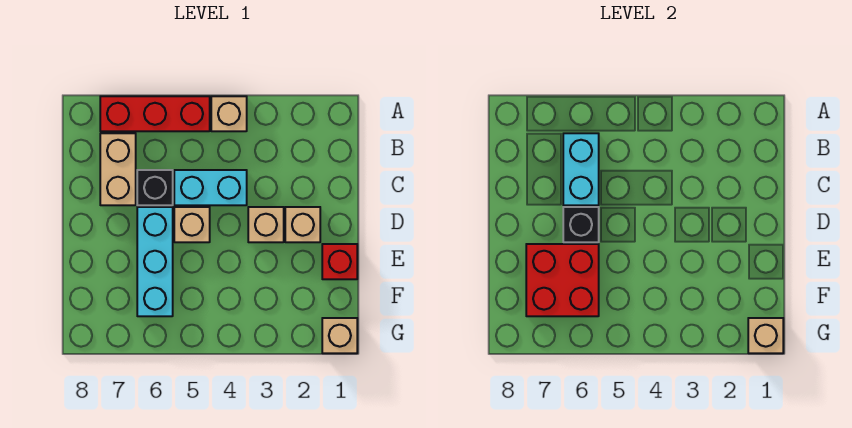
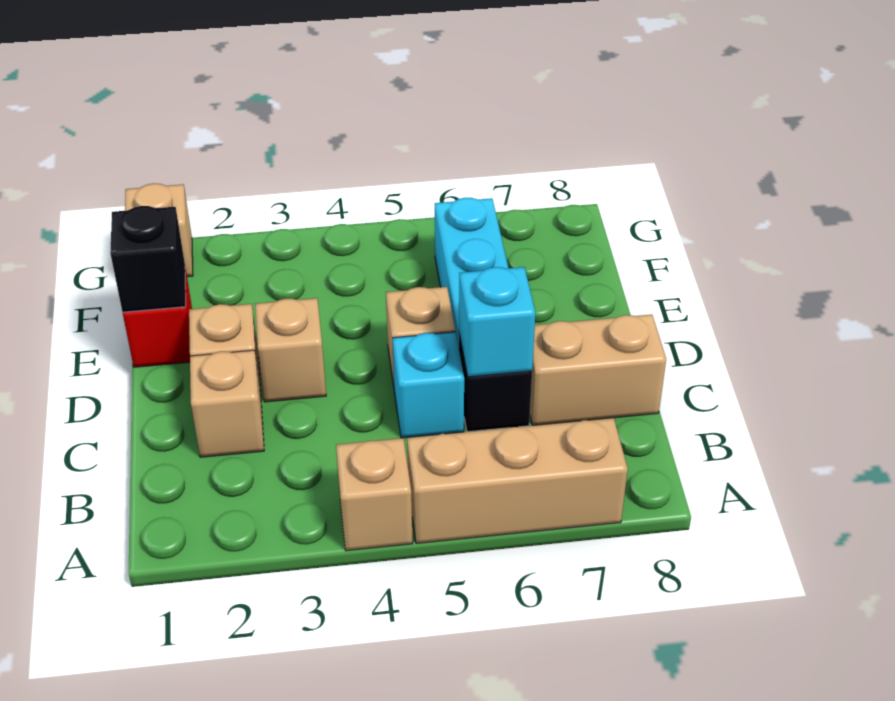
red 1x3 brick [100,96,210,131] -> tan 1x3 brick [407,418,628,544]
cyan 1x2 brick [563,133,599,205] -> cyan 1x1 brick [459,267,535,377]
tan 1x2 brick [100,133,136,205] -> tan 1x2 brick turned to [530,314,666,425]
cyan 1x2 brick [174,170,247,205] -> cyan 1x1 brick [392,332,464,438]
black 1x1 brick [563,207,599,242] -> black 1x1 brick moved to [110,206,186,312]
red 2x2 brick [526,244,599,316] -> none
tan 1x1 brick [748,318,783,353] -> tan 1x1 brick moved to [190,350,264,457]

